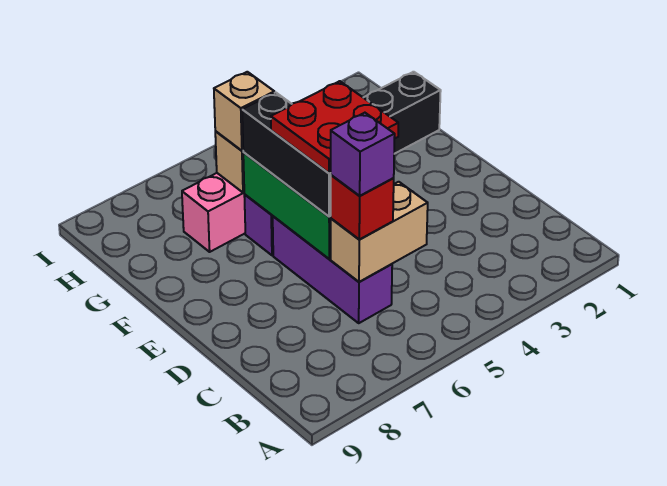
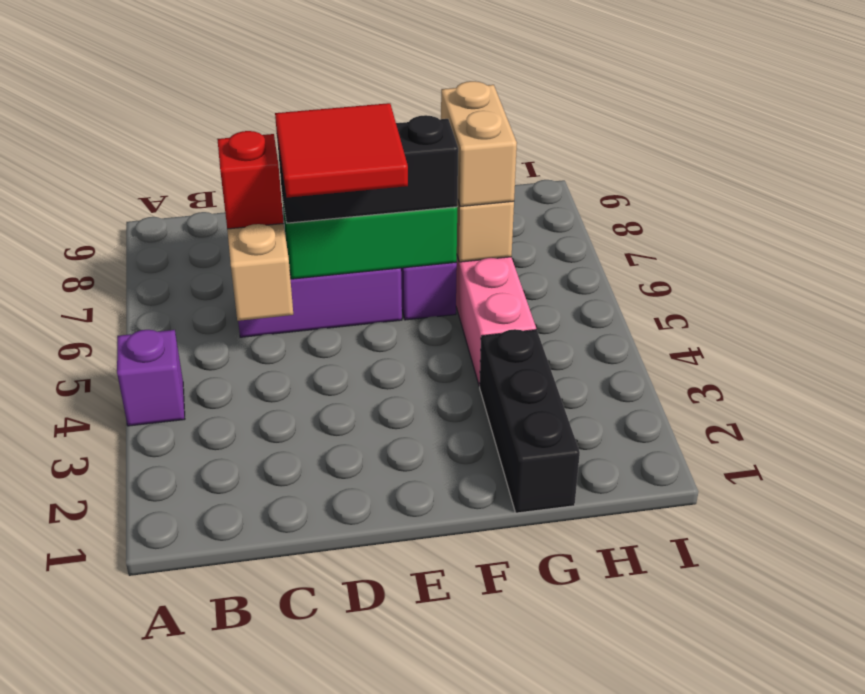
purple 1x1 brick [331,113,395,196] -> purple 1x1 brick moved to [117,330,185,426]
red 2x2 plate [271,81,398,173] -> red 2x2 tile [275,103,408,198]
tan 1x1 brick [214,72,274,151] -> tan 1x2 brick [441,81,517,206]

